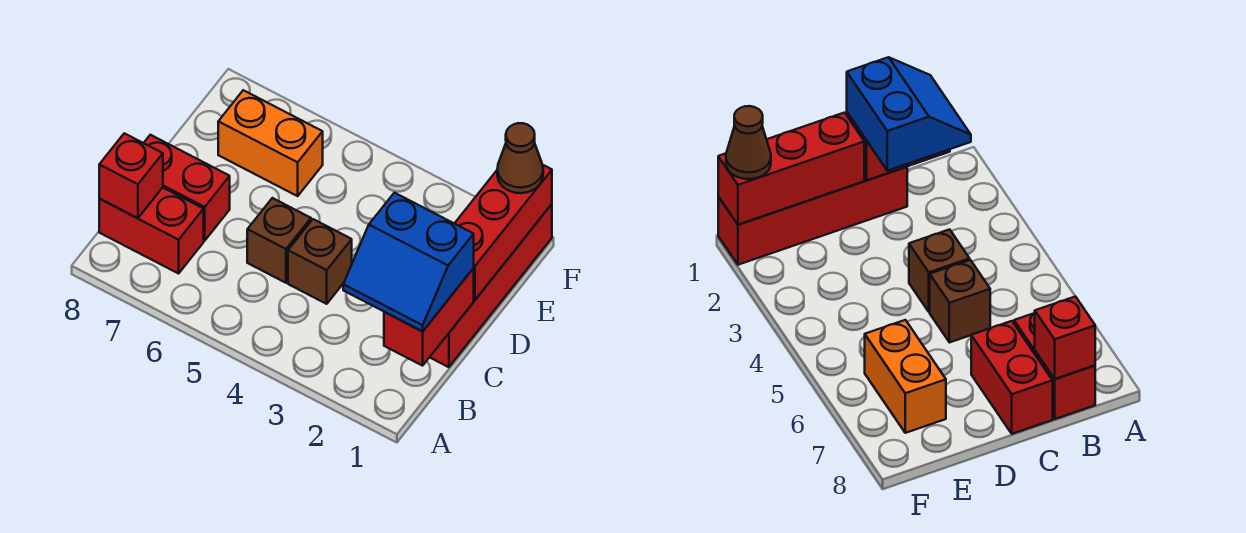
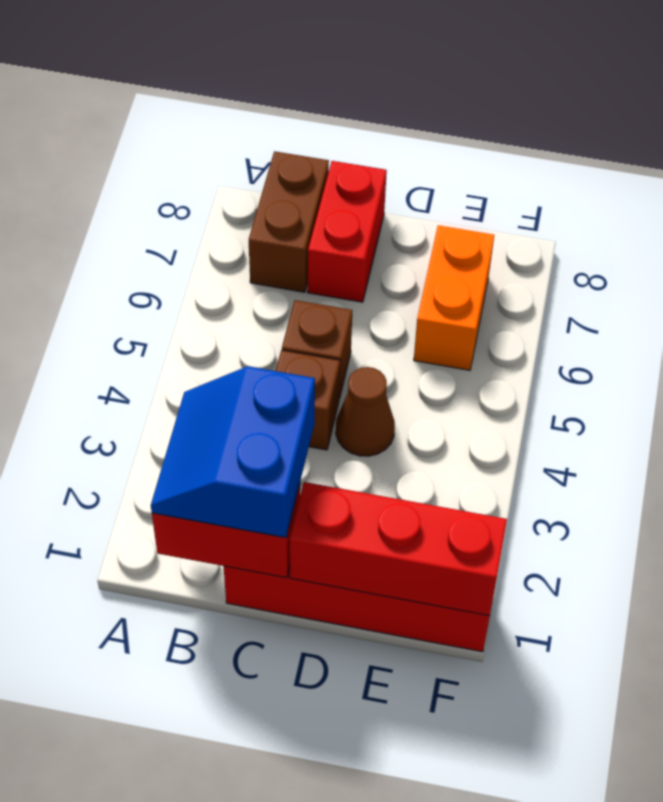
red 1x2 brick [99,188,204,273] -> brown 1x2 brick [249,151,329,292]
red 1x1 brick [99,133,163,218] -> none
brown 1x1 cone [497,123,543,193] -> brown 1x1 cone moved to [336,367,395,456]

